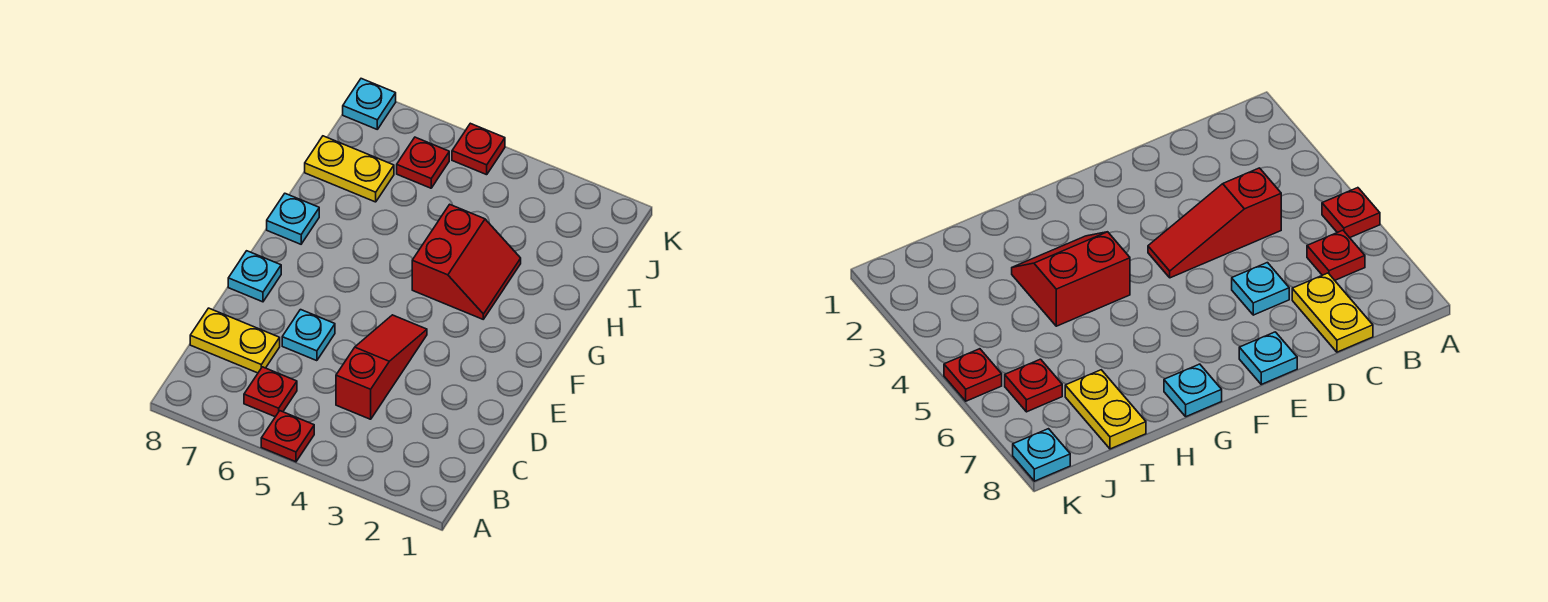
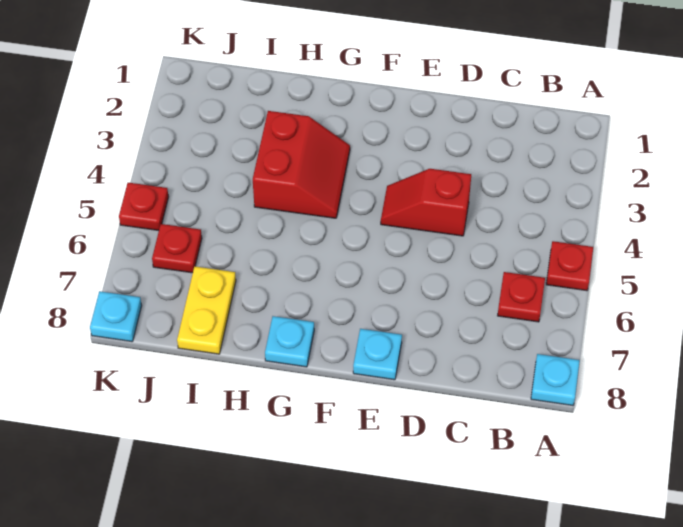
red 1x3 slope [336,315,427,419] -> red 1x2 slope [381,169,471,236]
yellow 1x2 plate [190,308,280,373] -> none
cyan 1x1 plate [282,310,335,361] -> cyan 1x1 plate moved to [531,354,580,405]
red 2x2 slope [412,204,521,319] -> red 2x2 slope turned to [253,111,350,218]

